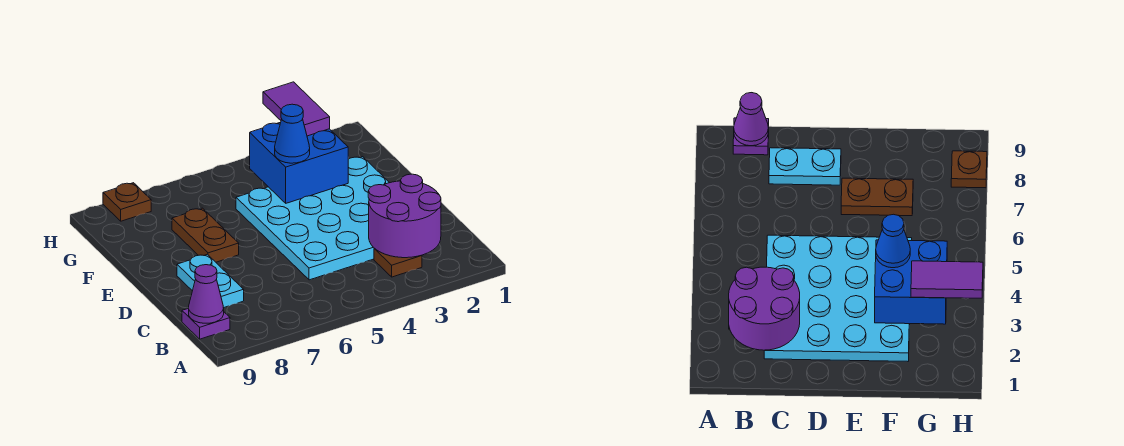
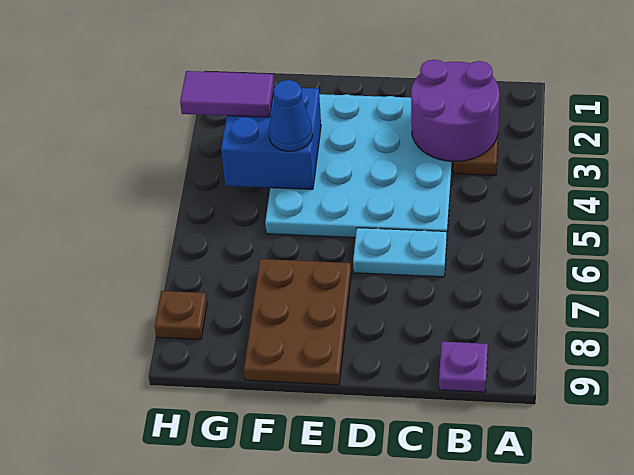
purple 1x1 cone [189,265,224,323] -> none
cyan 1x2 plate [177,254,244,308] -> cyan 1x2 plate moved to [353,228,447,277]
brown 1x2 plate [172,208,239,262] -> brown 2x3 plate [244,259,351,385]

